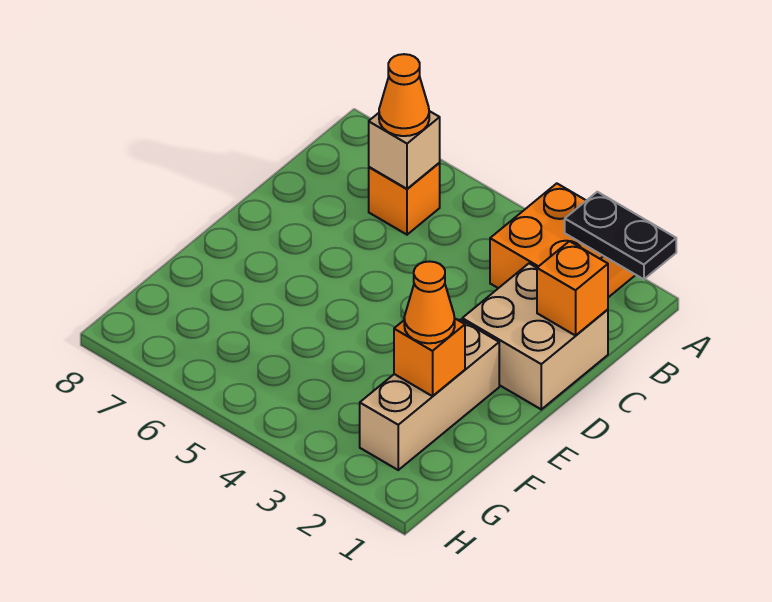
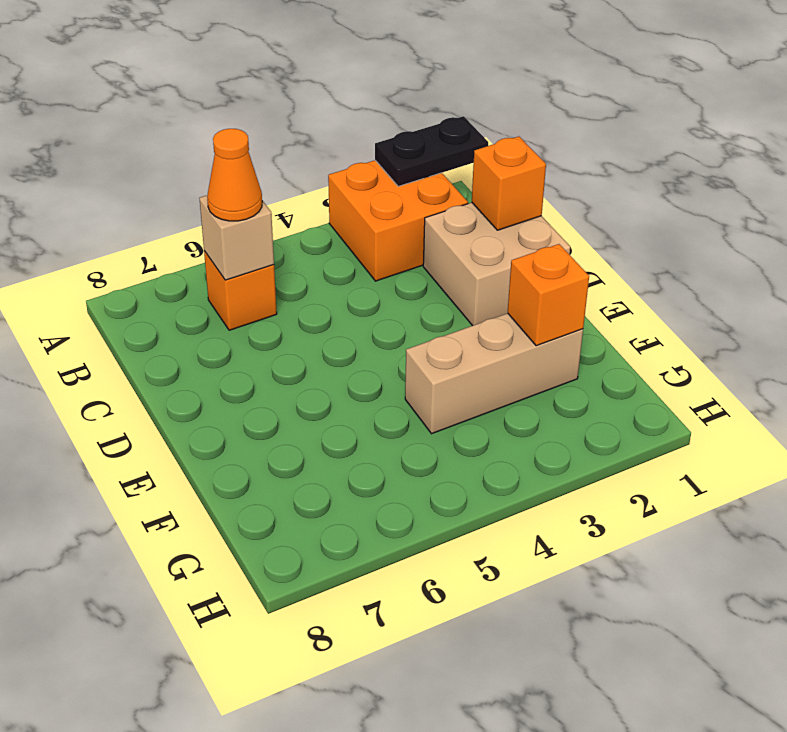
tan 1x3 brick [360,320,499,470] -> tan 1x3 brick turned to [405,313,583,434]
orange 1x1 cone [404,261,455,343] -> none

